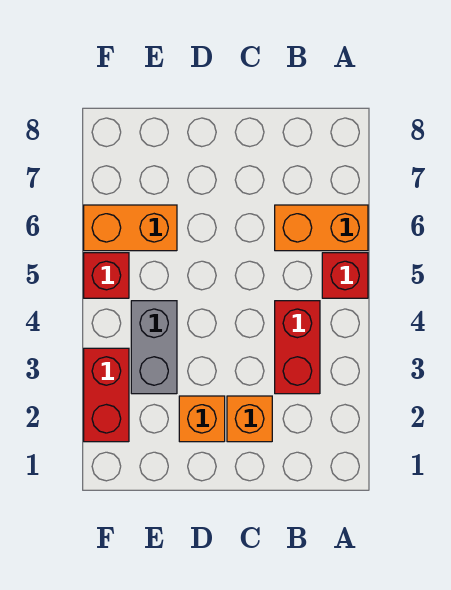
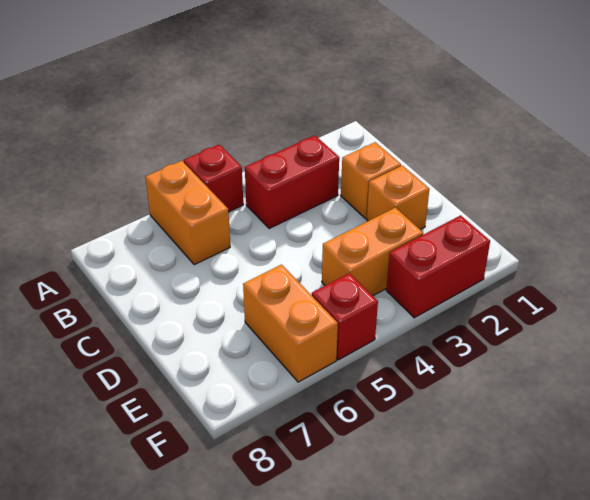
grey 1x2 brick [131,301,177,394] -> orange 1x2 brick [322,208,423,296]

